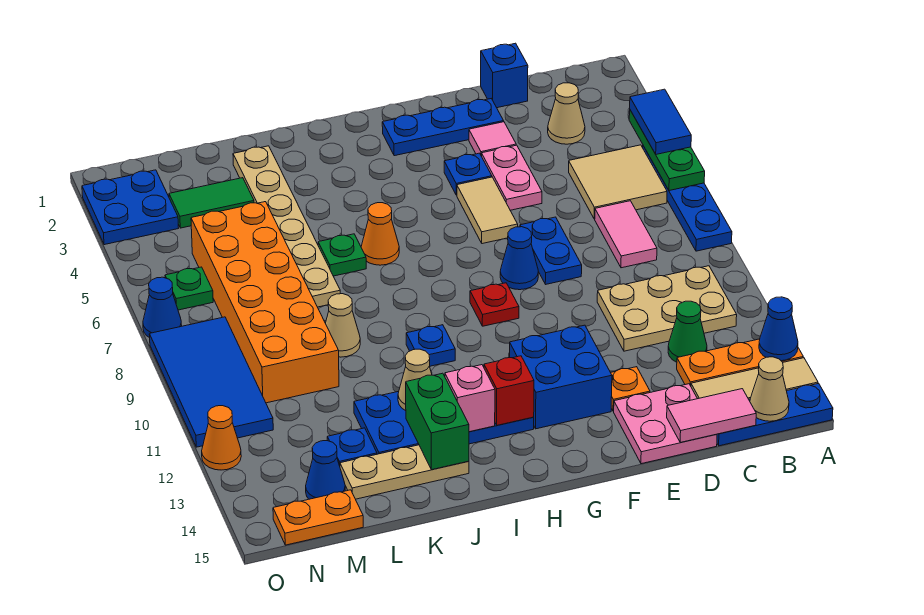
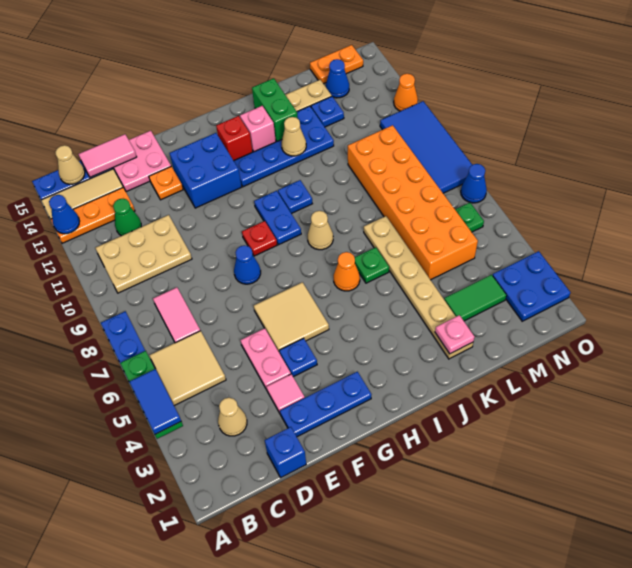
blue 1x2 plate [520,217,582,284] -> blue 1x2 plate moved to [254,191,301,245]
tan 1x2 tile [457,177,518,244] -> tan 2x2 tile [254,282,329,353]
none -> pink 1x1 plate [435,315,475,354]
tan 1x1 cone [325,294,360,357] -> tan 1x1 cone moved to [308,211,333,250]

